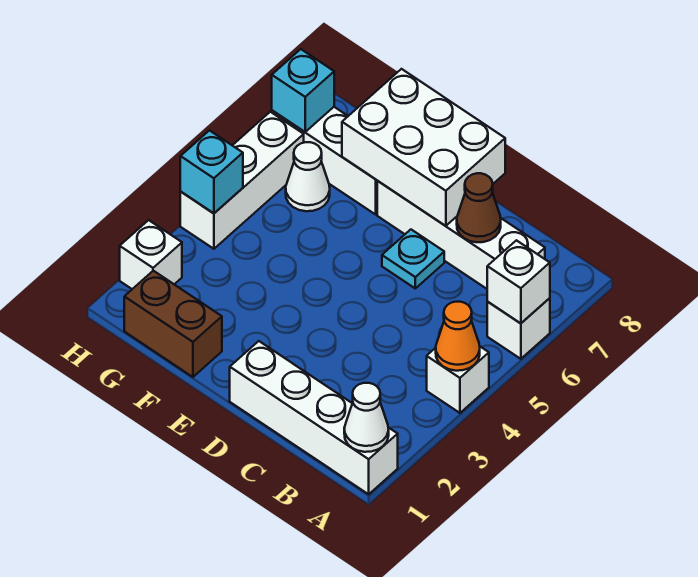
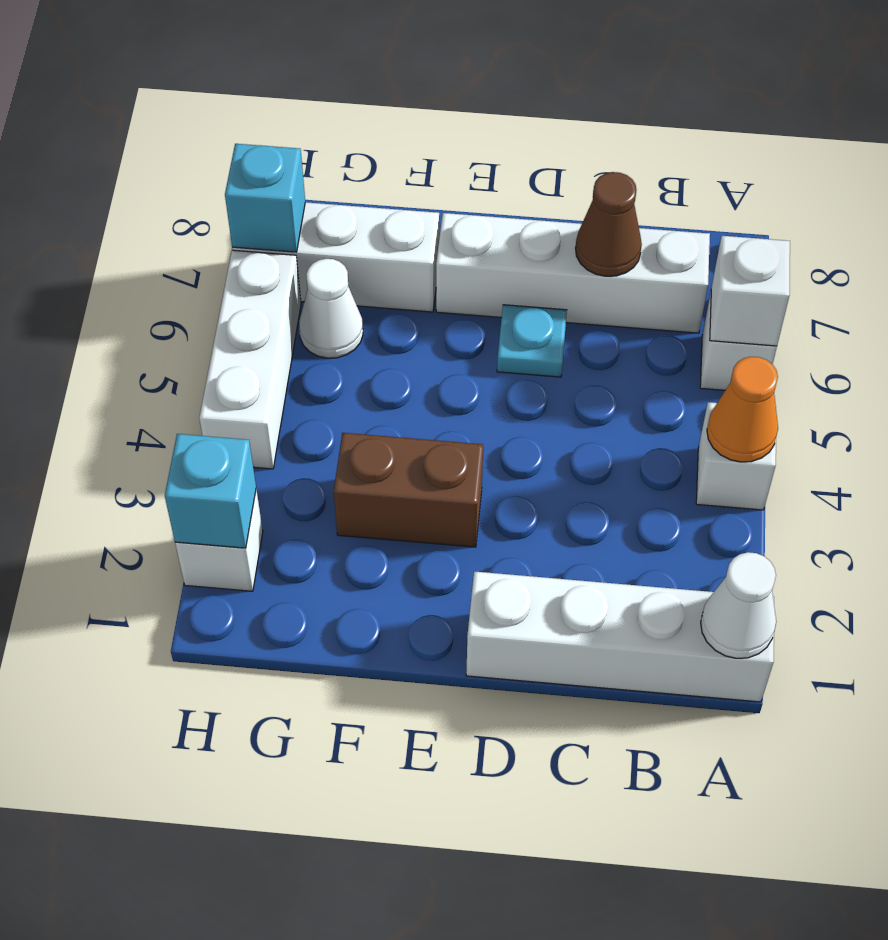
white 2x3 brick [342,69,505,226] -> none
brown 1x2 brick [124,271,222,377] -> brown 1x2 brick moved to [334,433,483,547]
cyan 1x1 brick [180,131,243,213] -> cyan 1x1 brick moved to [165,434,256,548]

